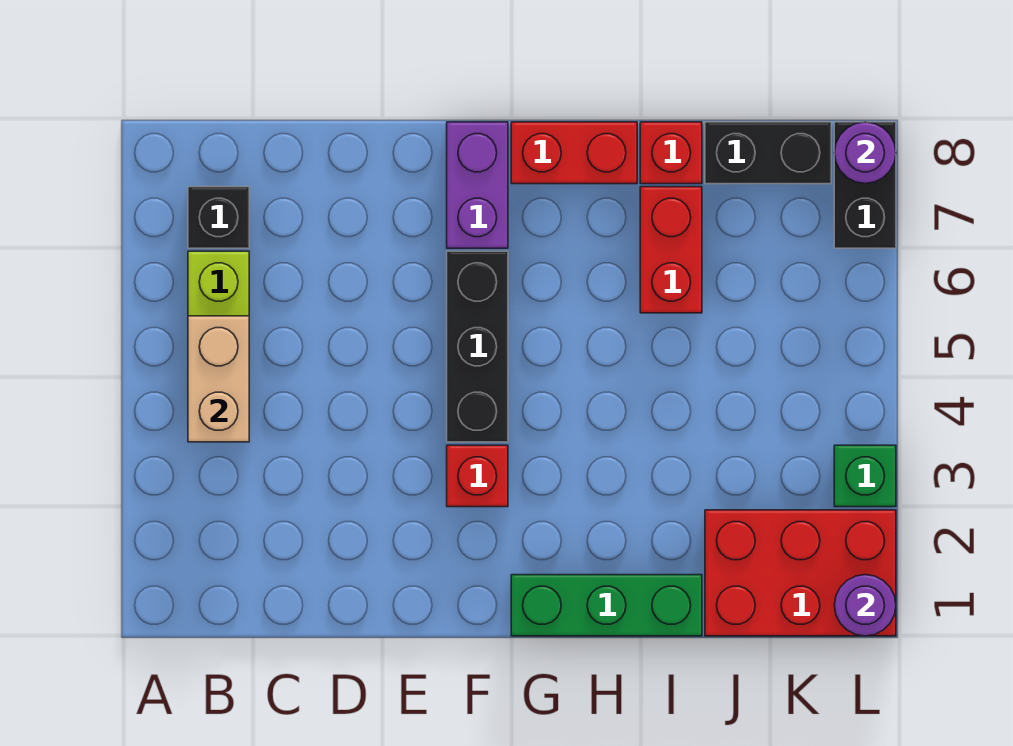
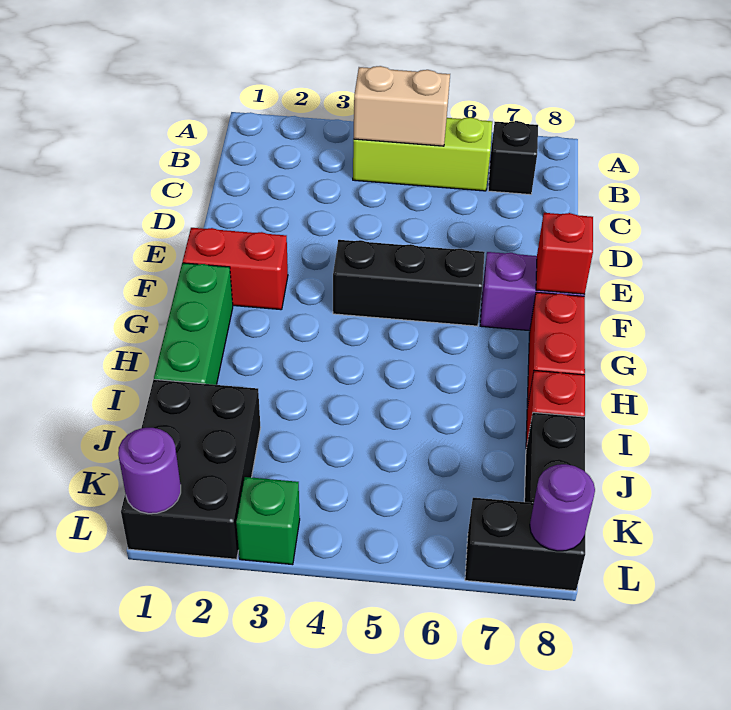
red 1x1 brick [447,445,508,507] -> red 1x1 brick moved to [536,213,593,294]
red 1x2 brick [640,187,702,313] -> red 1x2 brick moved to [183,228,288,310]
red 2x3 brick [705,510,896,636] -> black 2x3 brick [121,379,261,559]

